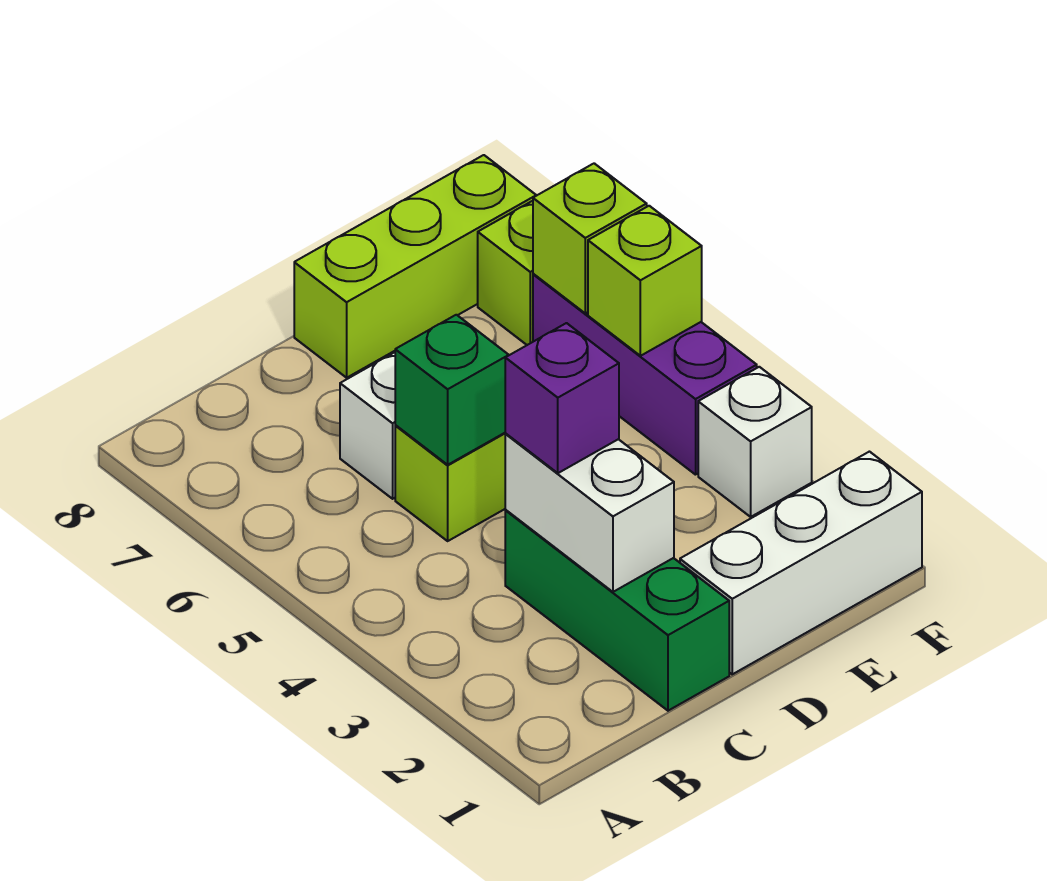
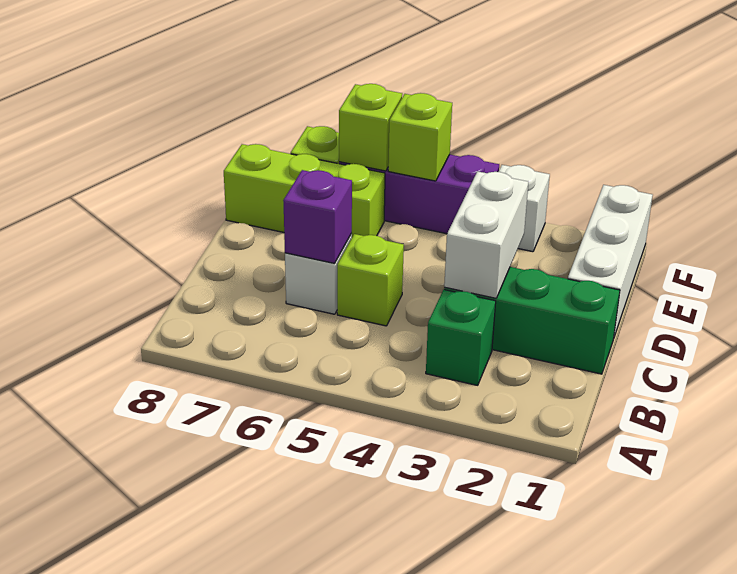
white 1x2 brick [505,434,674,592] -> white 1x2 brick turned to [444,171,528,298]
purple 1x1 brick [505,323,619,473] -> purple 1x1 brick moved to [283,170,352,263]
green 1x1 brick [395,315,509,465] -> green 1x1 brick moved to [426,290,496,385]
lime 1x3 brick [294,155,536,378] -> lime 1x3 brick turned to [224,144,385,237]

